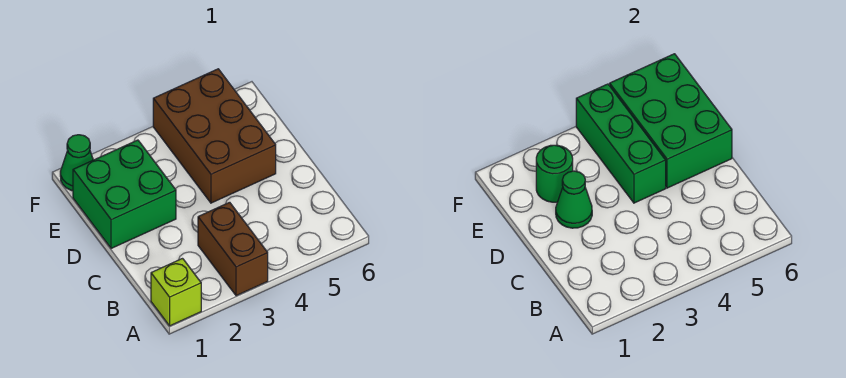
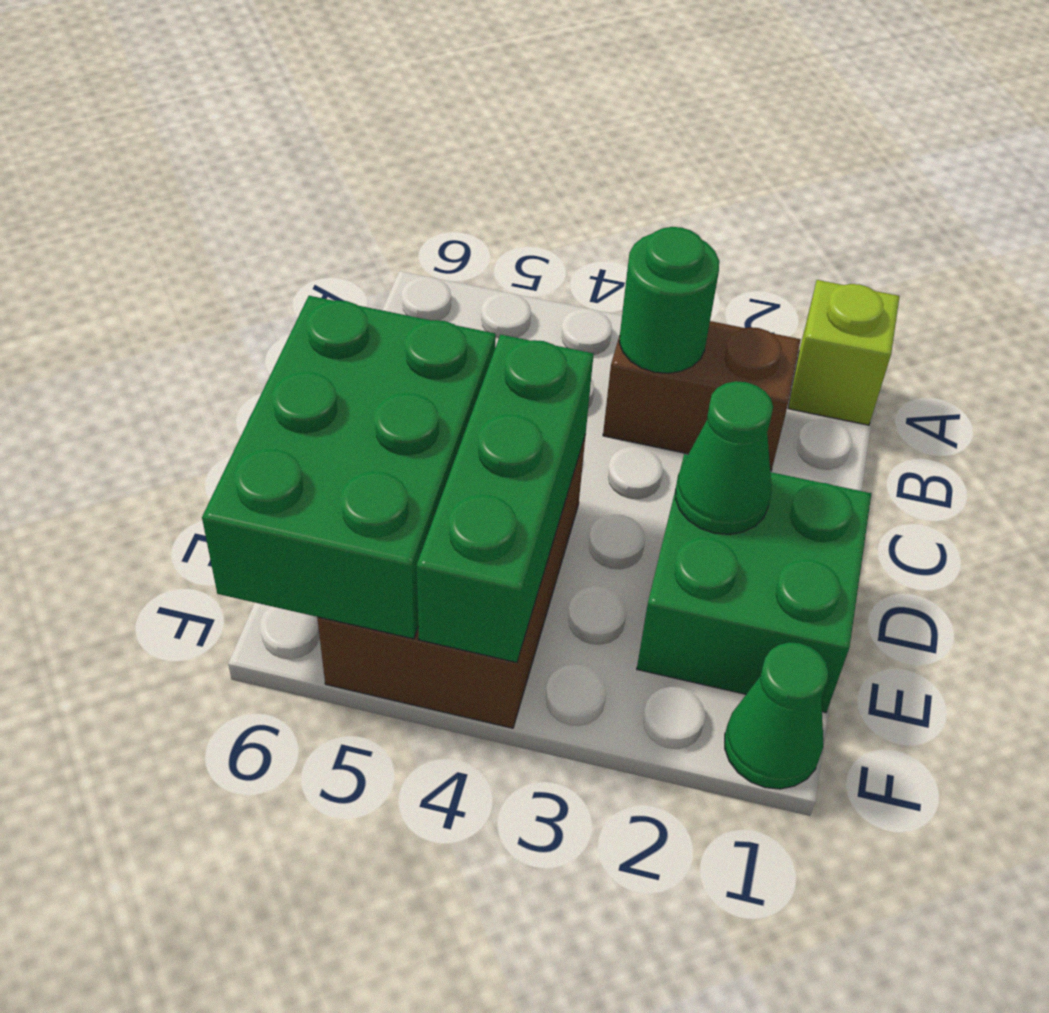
brown 1x2 brick [198,202,268,296] -> brown 1x2 brick turned to [603,321,801,471]
green 1x1 round brick [536,145,573,202] -> green 1x1 round brick moved to [619,227,719,373]

